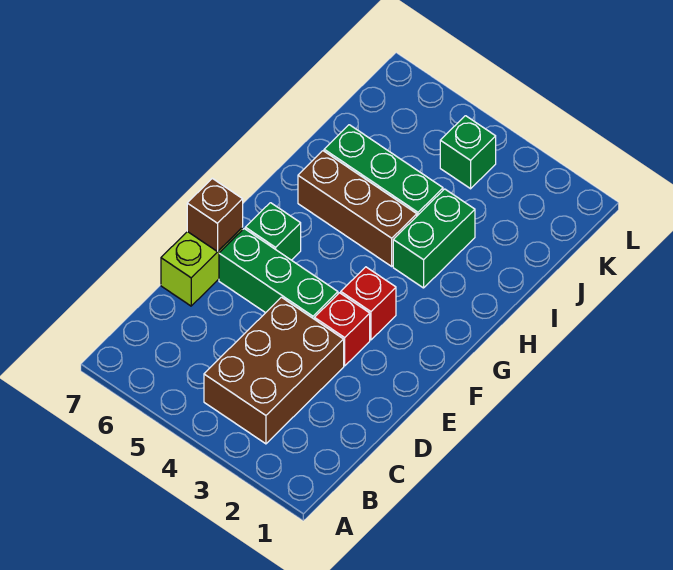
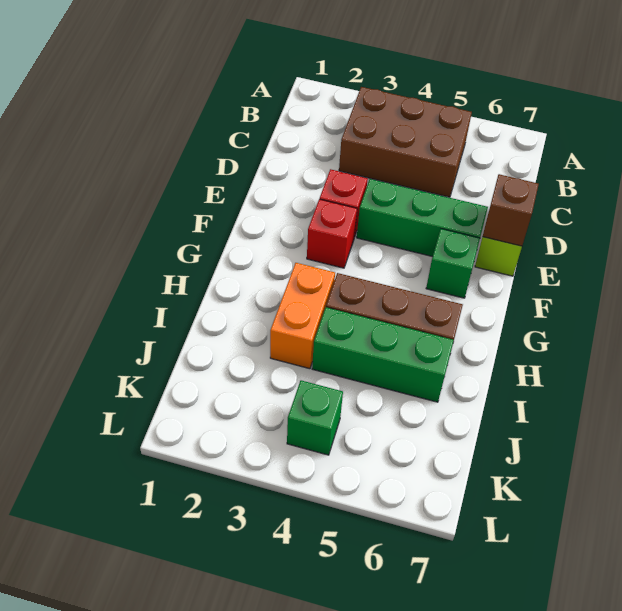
brown 2x3 brick [204,297,344,444] -> brown 2x3 brick turned to [339,87,472,197]
green 1x2 brick [393,189,475,288] -> orange 1x2 brick [270,263,335,369]

